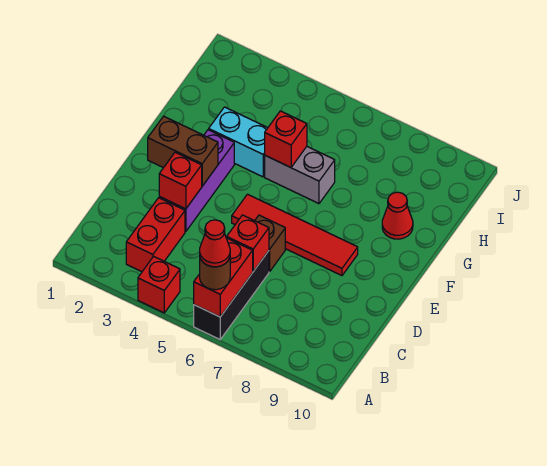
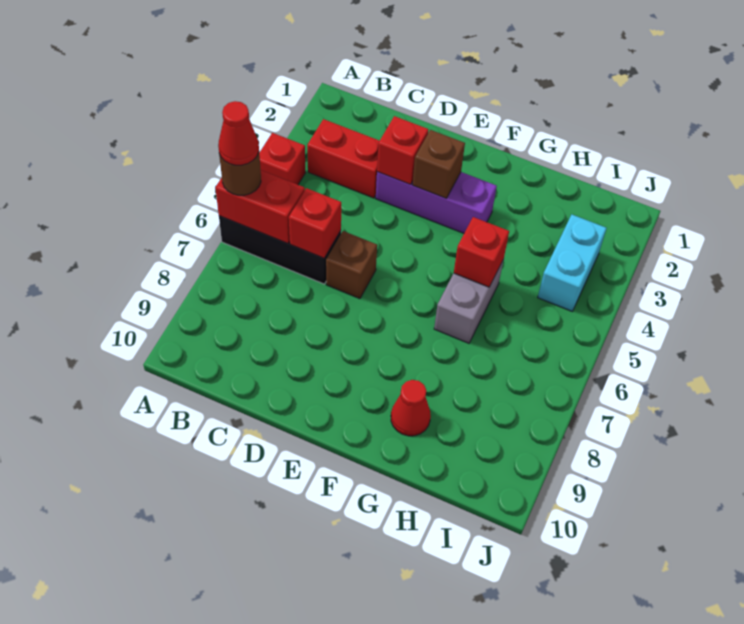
brown 1x2 brick [148,116,218,186] -> brown 1x1 brick [413,130,465,198]
red 1x4 tile [232,194,358,276] -> none
cyan 1x2 brick [209,107,267,177] -> cyan 1x2 brick moved to [538,215,606,311]

